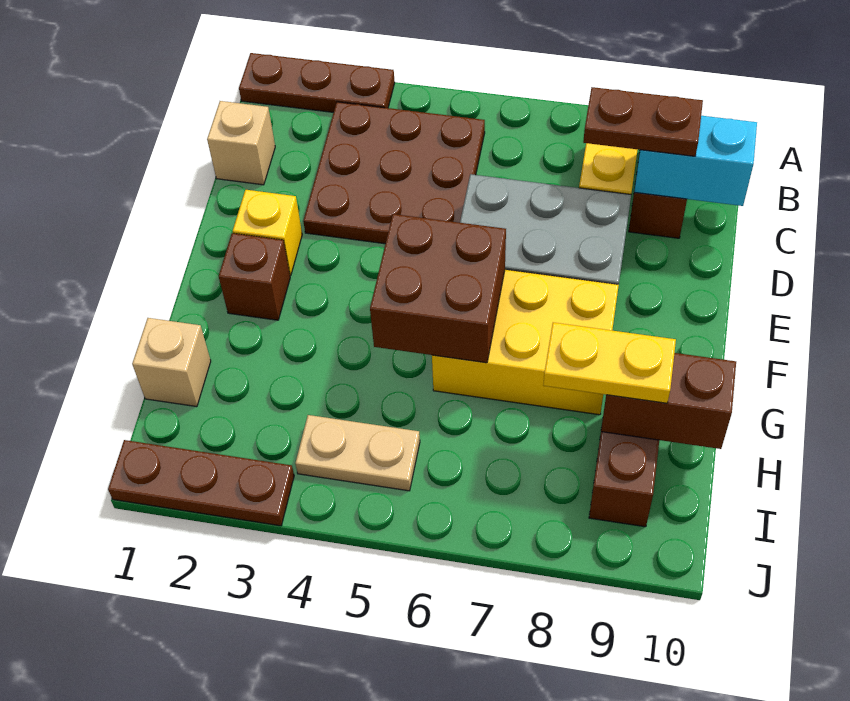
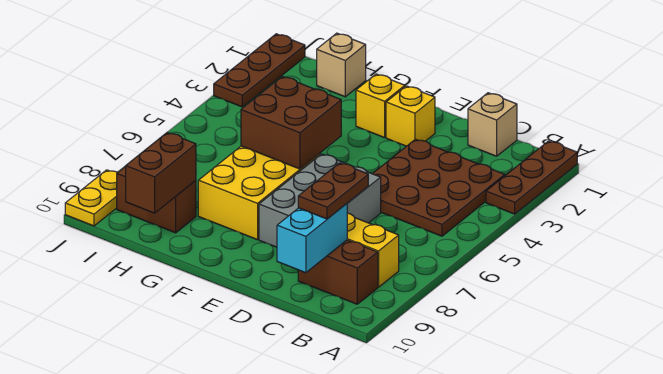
brown 1x1 brick [219,233,290,320] -> yellow 1x1 brick [356,74,405,138]
yellow 1x2 plate [544,322,676,403] -> yellow 1x2 plate moved to [65,170,118,226]
tan 1x2 plate [295,415,420,491] -> none

